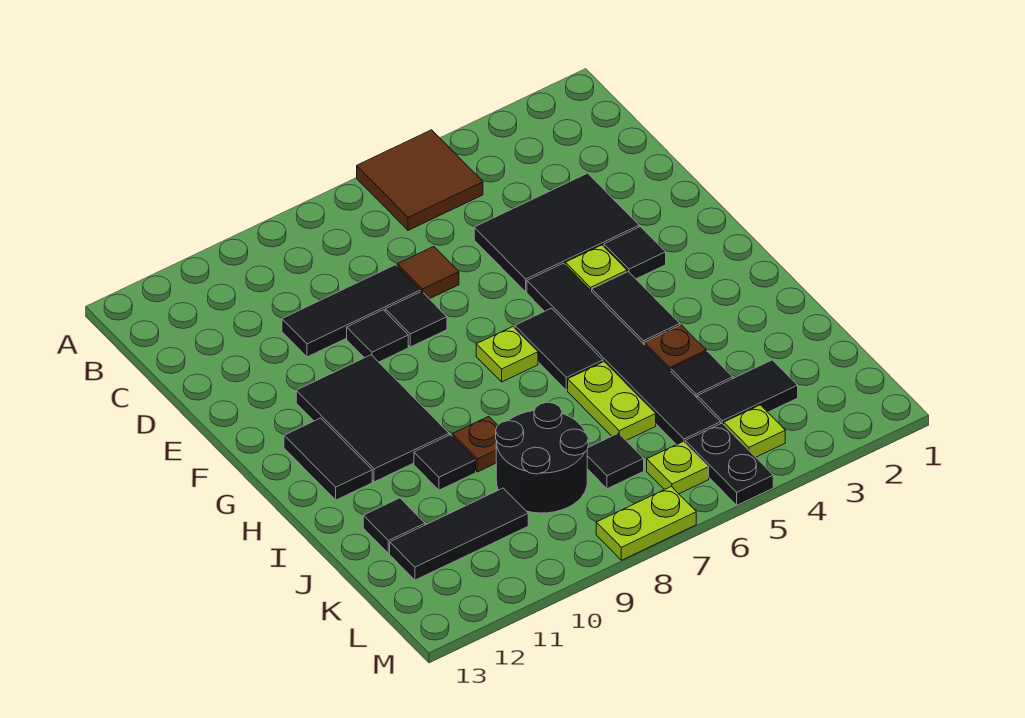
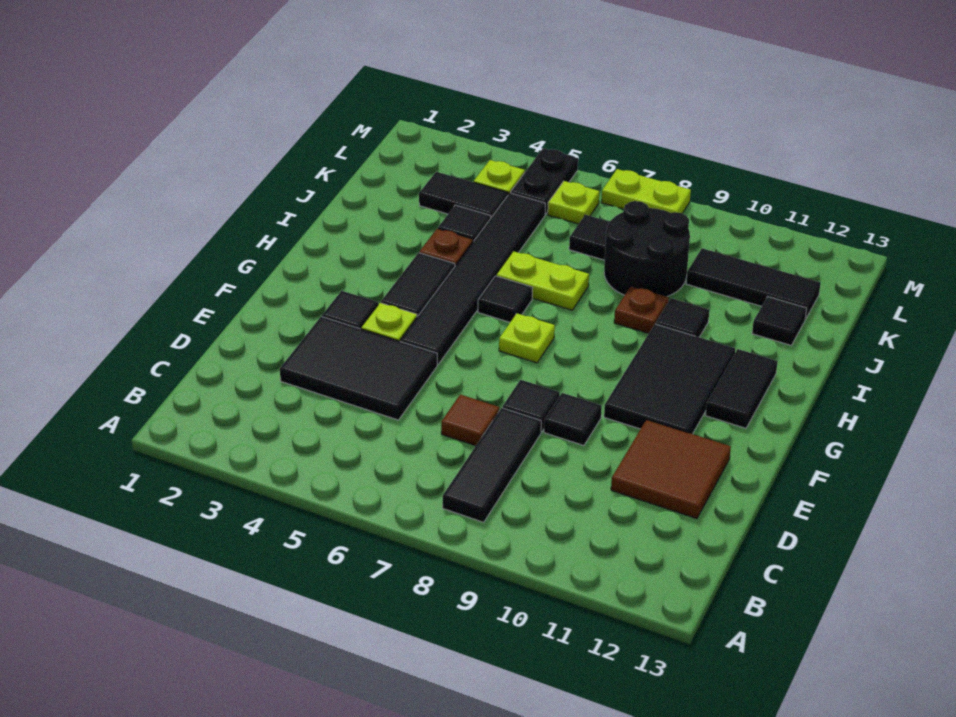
brown 2x2 tile [357,130,483,230] -> brown 2x2 tile moved to [611,420,731,519]
black 1x3 tile [282,265,421,357] -> black 1x3 tile turned to [443,408,541,522]
black 1x2 tile [515,308,603,390] -> black 1x1 tile [478,276,533,322]
lime 1x2 plate [568,362,656,440] -> lime 1x2 plate turned to [496,251,589,310]

